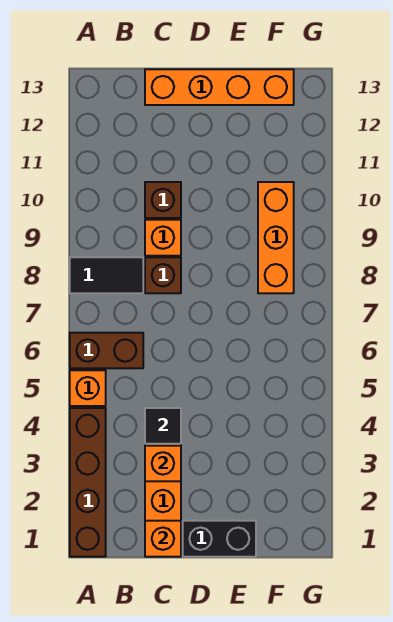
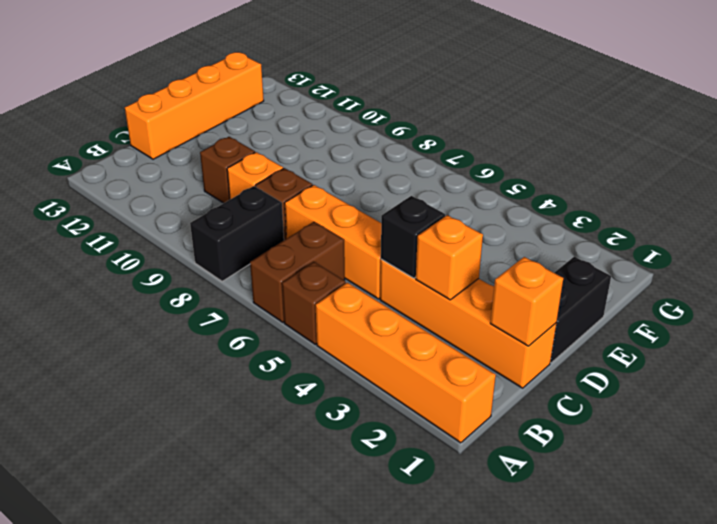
brown 1x4 brick [70,408,106,557] -> orange 1x4 brick [316,283,496,443]
orange 1x1 brick [70,370,106,406] -> brown 1x1 brick [282,262,346,344]
black 1x2 tile [70,257,143,293] -> black 1x2 brick [190,186,284,281]
black 1x1 tile [145,408,181,444] -> black 1x1 brick [381,196,445,278]
orange 1x3 brick [258,182,294,293] -> orange 1x3 brick moved to [285,185,381,299]

